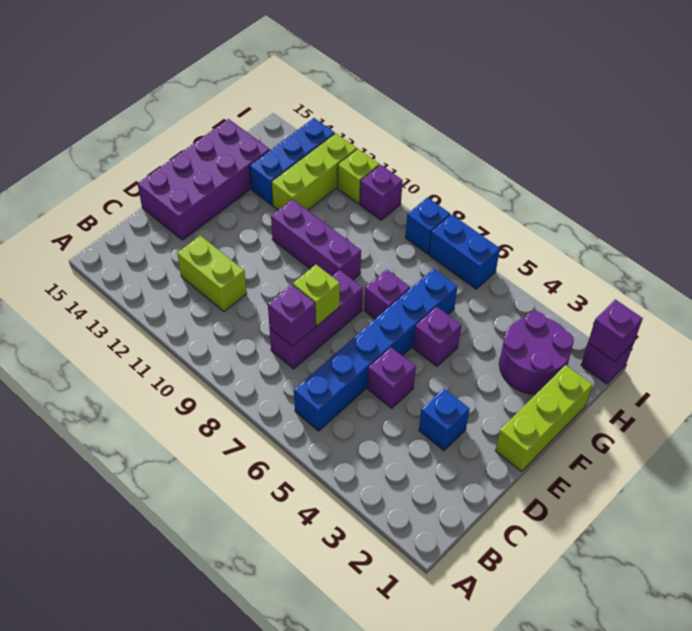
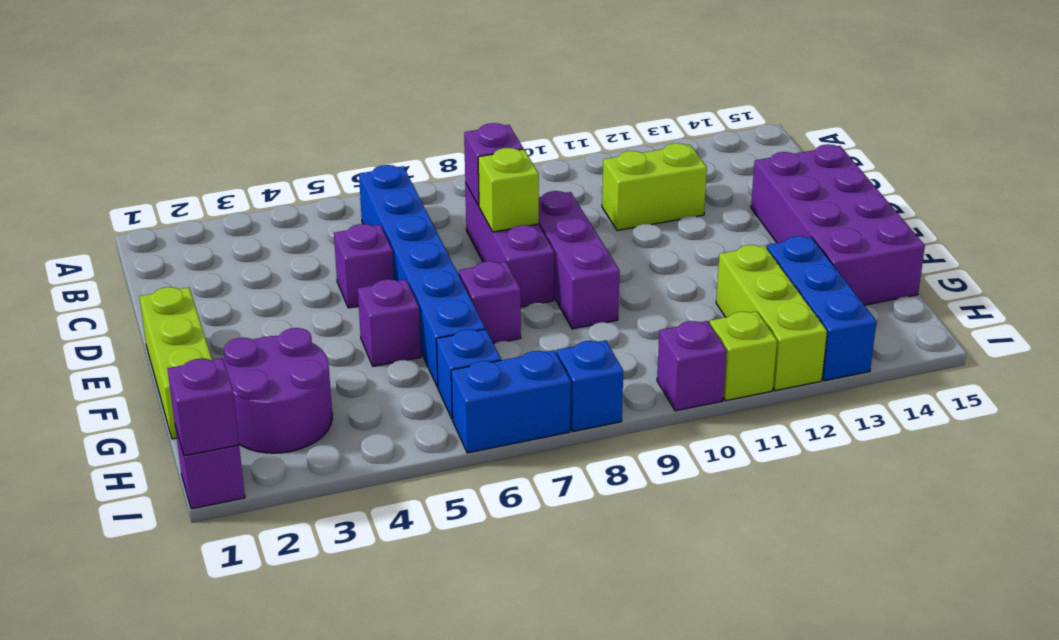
blue 1x1 brick [419,388,470,450] -> blue 1x1 brick moved to [436,329,501,420]
purple 1x3 brick [271,199,361,280] -> purple 1x3 brick turned to [538,191,620,329]

